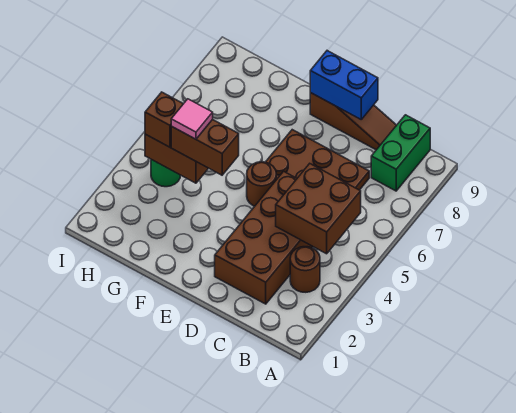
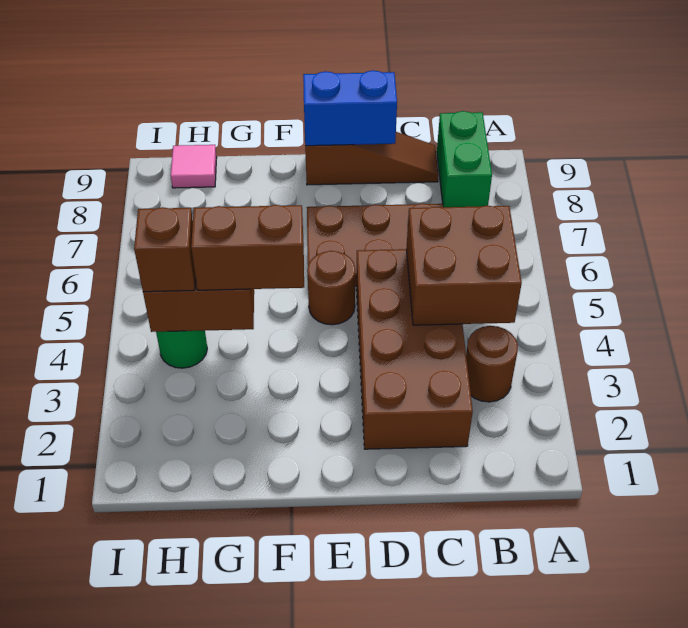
pink 1x1 tile [171,99,213,139] -> pink 1x1 tile moved to [171,145,217,188]

